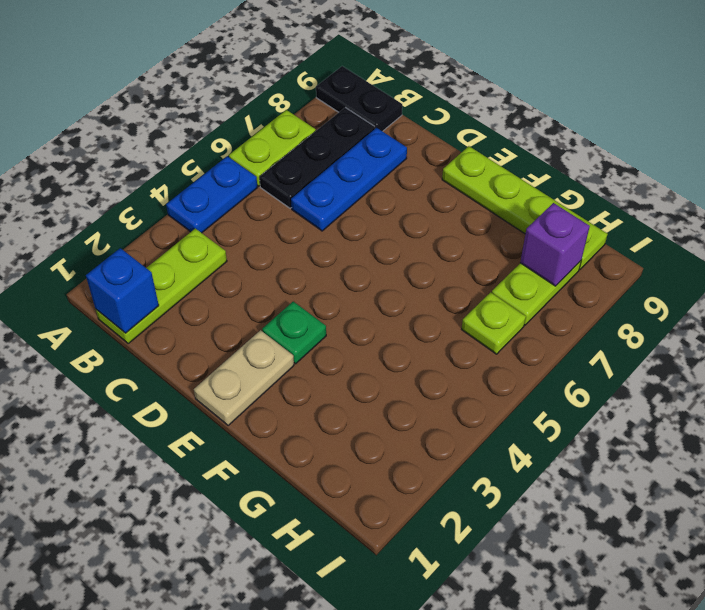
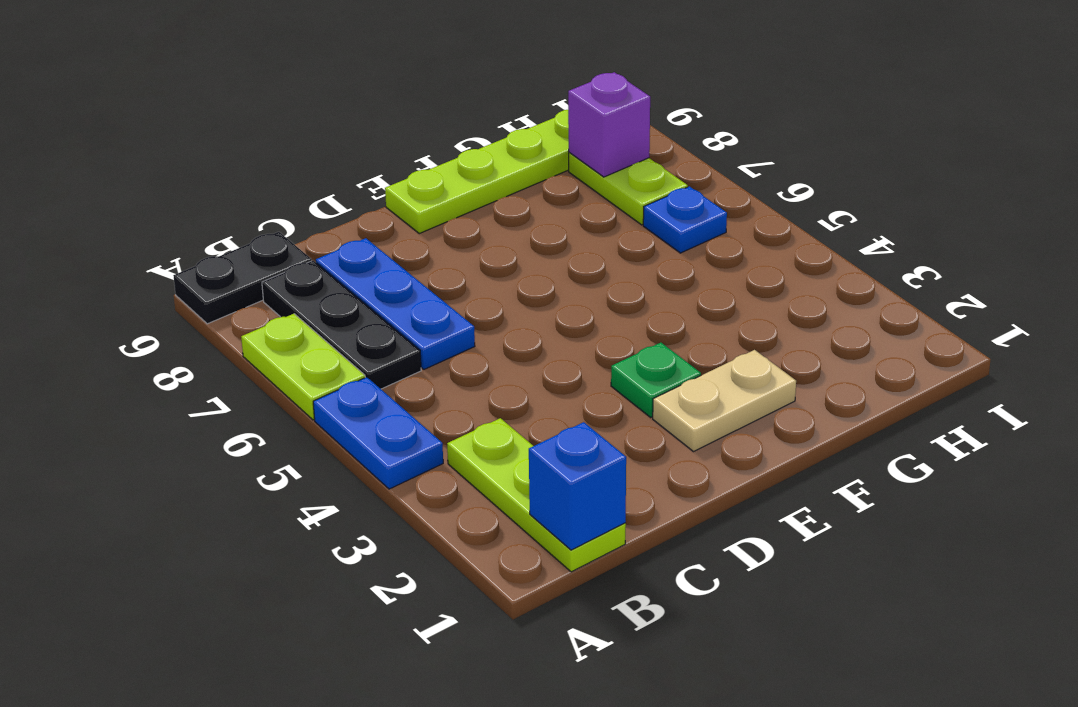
tan 1x2 plate [194,330,294,426] -> tan 1x2 plate turned to [653,350,796,452]
lime 1x1 plate [462,292,526,354] -> blue 1x1 plate [643,186,727,253]

